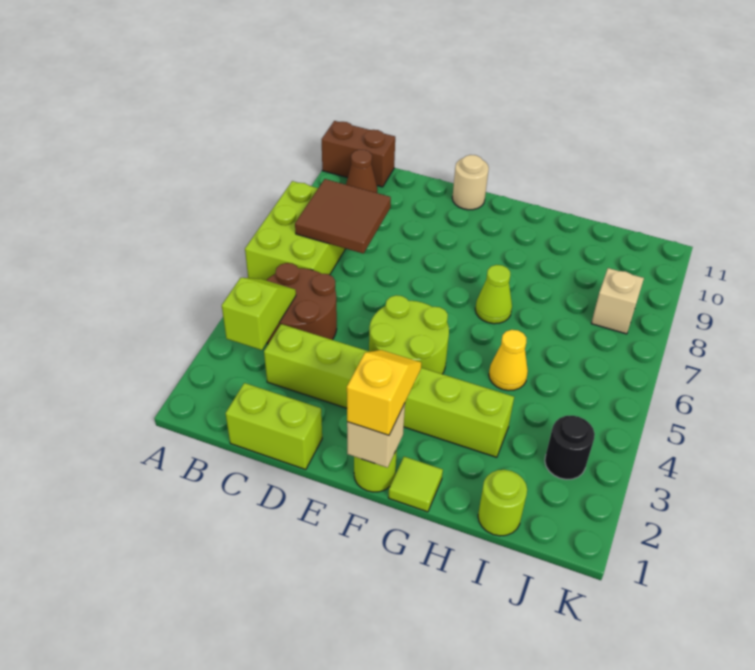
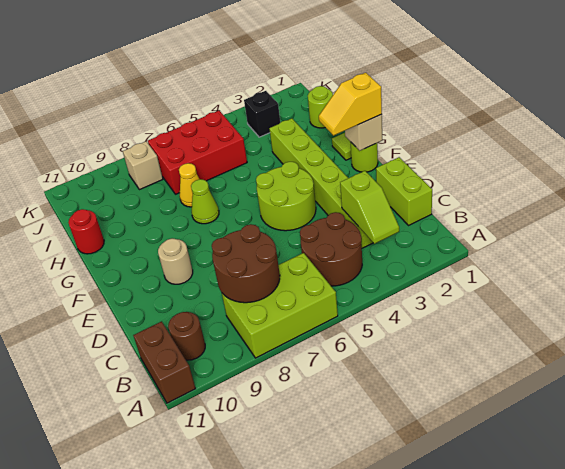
lime 1x2 slope [222,278,296,350] -> lime 1x2 slope turned to [340,171,399,244]
brown 2x2 tile [295,179,391,254] -> brown 2x2 round brick [212,224,280,303]
brown 1x1 cone [346,150,377,193] -> brown 1x1 round brick [168,312,205,360]
tan 1x1 round brick [452,155,489,210] -> tan 1x1 round brick moved to [158,238,193,284]
yellow 1x1 cone [489,330,528,391] -> yellow 1x1 cone moved to [179,163,200,207]
none -> red 1x1 round brick [68,209,104,254]
none -> red 2x3 brick [148,111,247,194]
black 1x1 round brick [545,416,595,479] -> black 1x1 brick [244,91,280,137]

